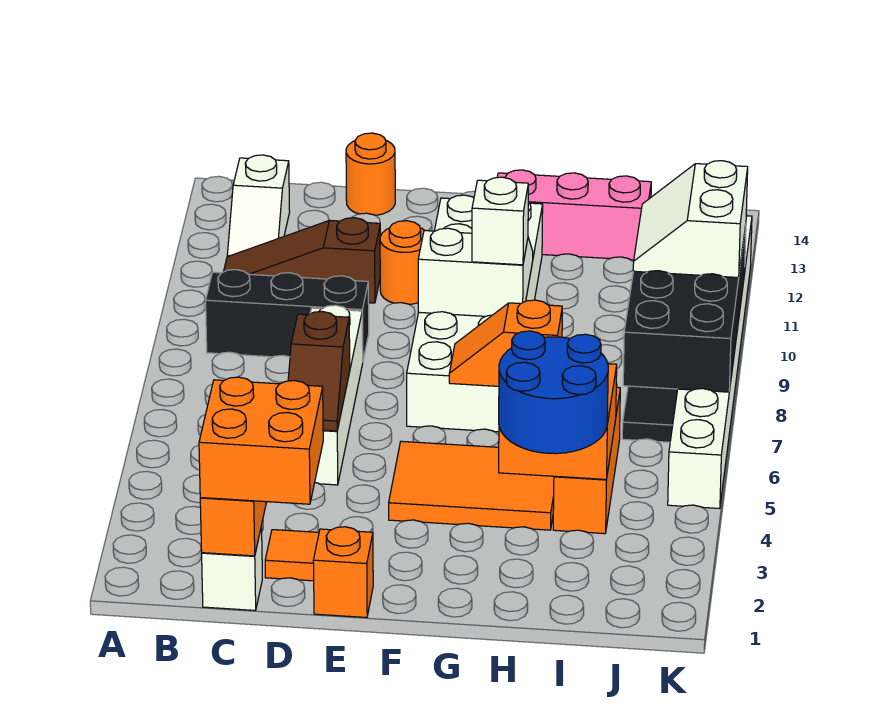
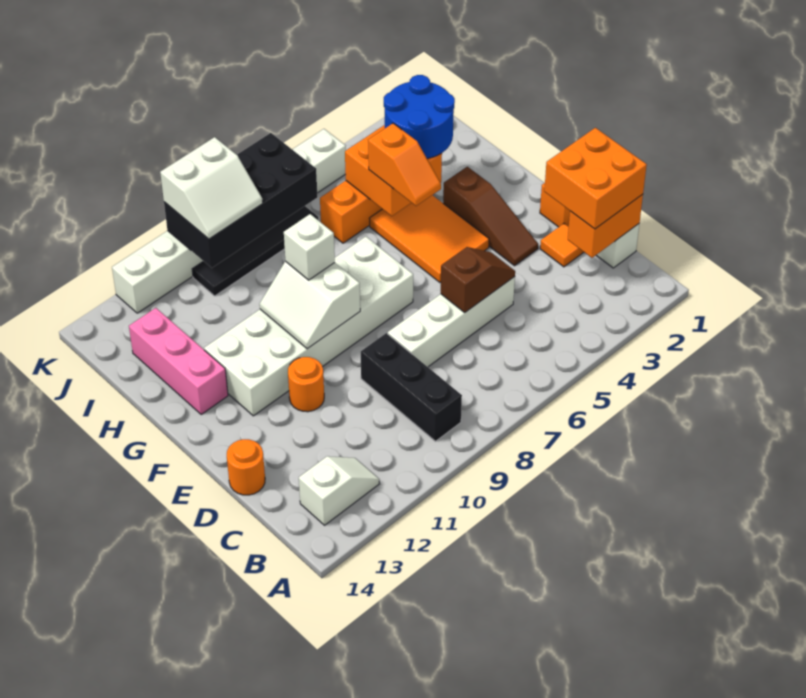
brown 1x3 slope [224,218,380,303] -> brown 1x3 slope moved to [443,167,538,266]

